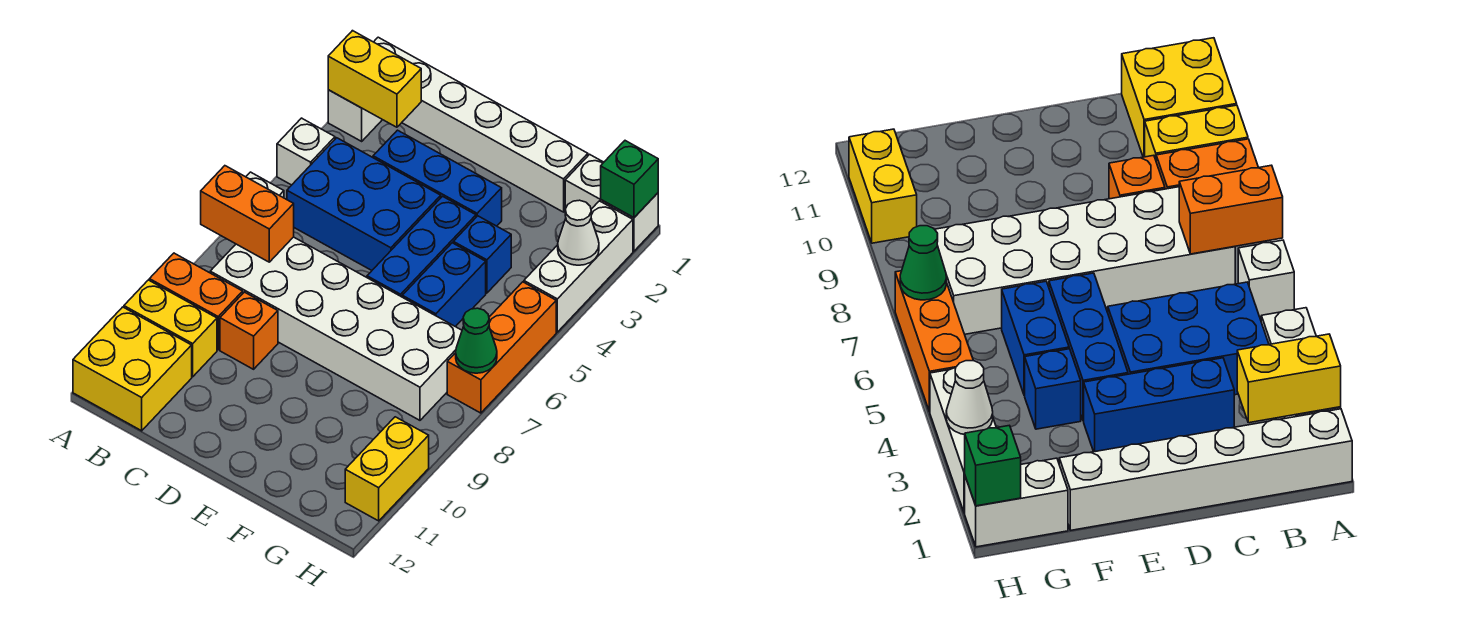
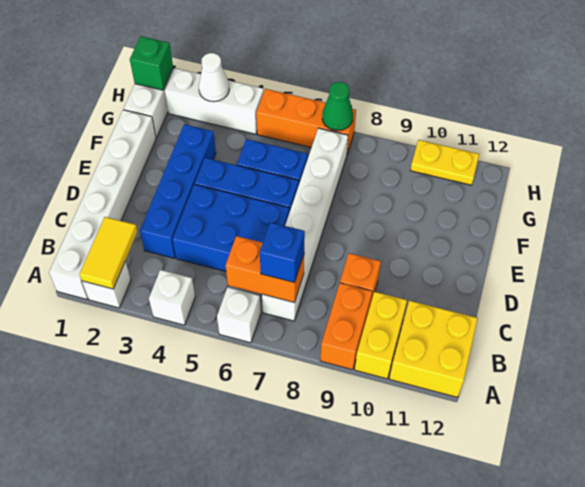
yellow 1x2 brick [328,31,421,127] -> yellow 1x2 tile [80,217,137,289]
orange 1x2 brick [201,166,294,262] -> orange 1x2 brick turned to [226,236,304,303]
blue 2x3 brick [287,138,441,270] -> blue 2x3 brick turned to [172,184,290,271]
white 2x6 brick [210,237,462,420] -> white 1x6 brick [262,128,348,321]
blue 1x3 brick [373,130,502,226] -> blue 1x4 brick [140,124,216,258]
blue 1x1 brick [453,216,511,293] -> blue 1x1 brick moved to [260,222,305,282]
yellow 1x2 brick [345,417,429,521] -> yellow 1x2 plate [410,140,479,185]

